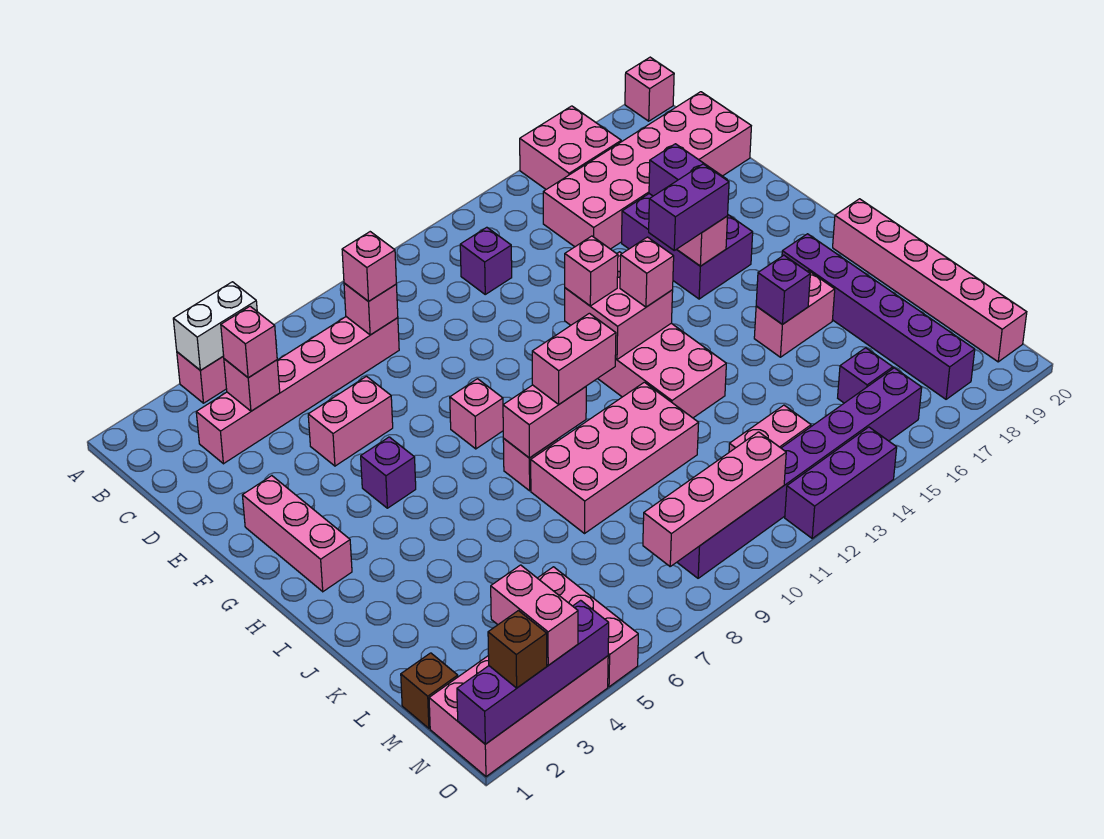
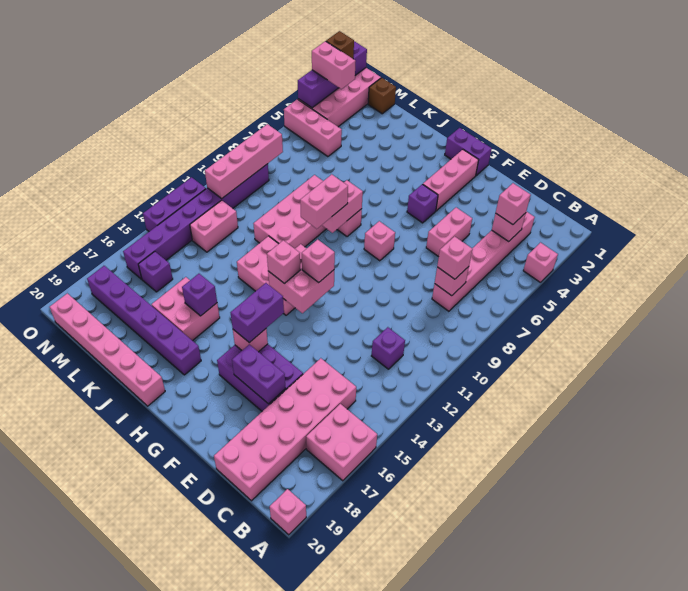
white 1x2 brick [173,282,257,370] -> none
pink 1x3 brick [242,476,352,592] -> pink 1x3 brick turned to [423,150,479,211]
none -> purple 1x2 brick [445,128,492,175]
pink 1x2 brick [754,271,835,357] -> pink 2x2 brick [152,277,220,341]

